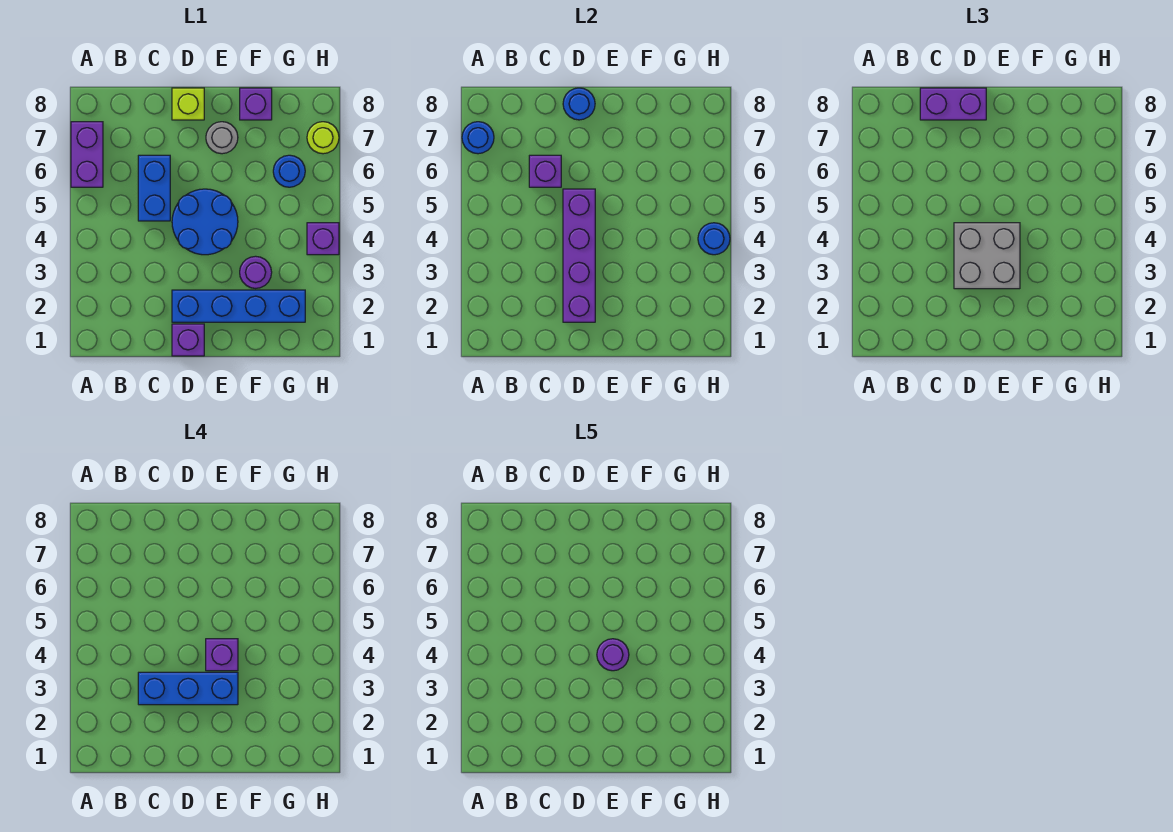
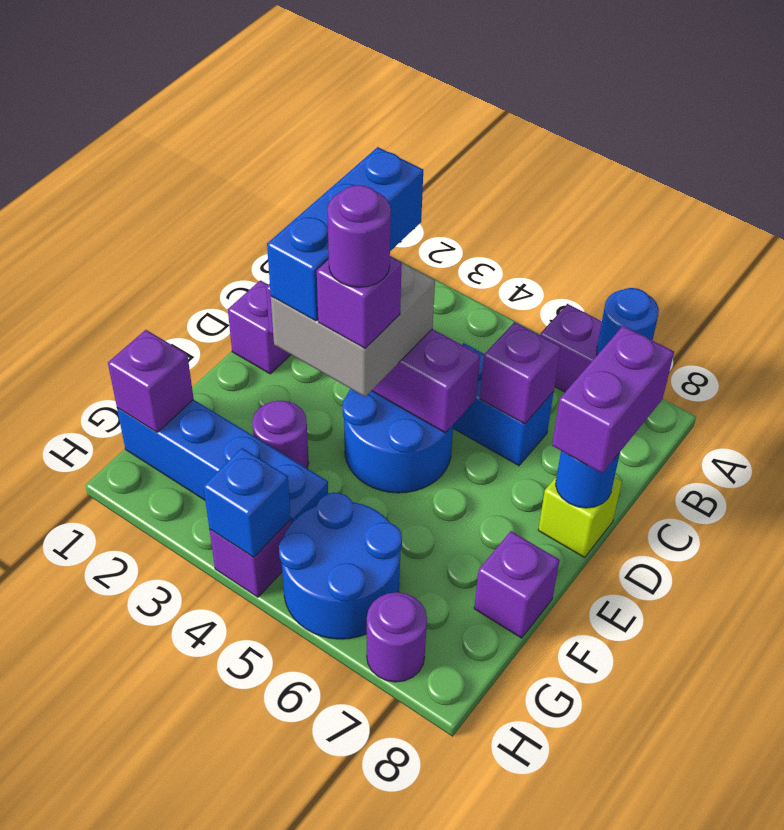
blue 1x4 brick [172,290,305,322] -> blue 1x4 brick turned to [117,400,328,523]
grey 1x1 round brick [206,122,238,154] -> none
none -> purple 1x1 brick [108,330,194,432]
blue 1x1 round brick [273,155,305,187] -> blue 2x2 round brick [279,492,402,639]
blue 1x1 round brick [698,223,730,255] -> blue 1x1 brick [203,448,291,557]
lime 1x1 round brick [307,122,339,154] -> purple 1x1 round brick [367,592,427,682]

